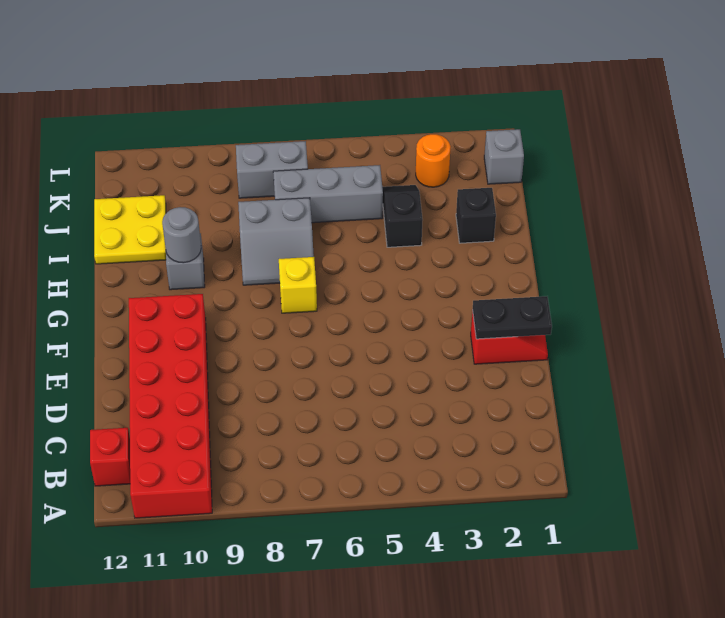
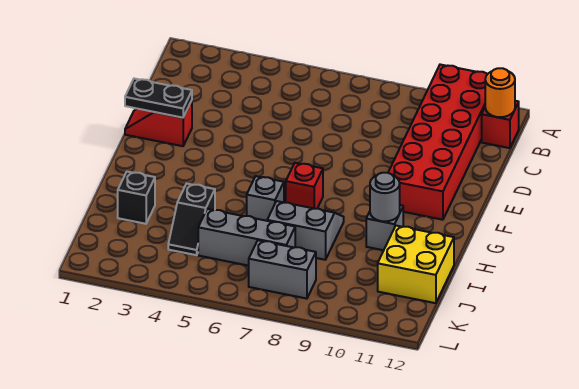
yellow 1x1 brick [279,257,317,313] -> red 1x1 brick [286,163,323,209]
yellow 2x2 plate [94,195,166,264] -> yellow 2x2 brick [378,226,454,303]
grey 1x1 brick [484,129,524,184] -> grey 1x1 brick moved to [247,176,284,221]
orange 1x1 round brick [416,134,451,187] -> orange 1x1 round brick moved to [485,68,515,117]

